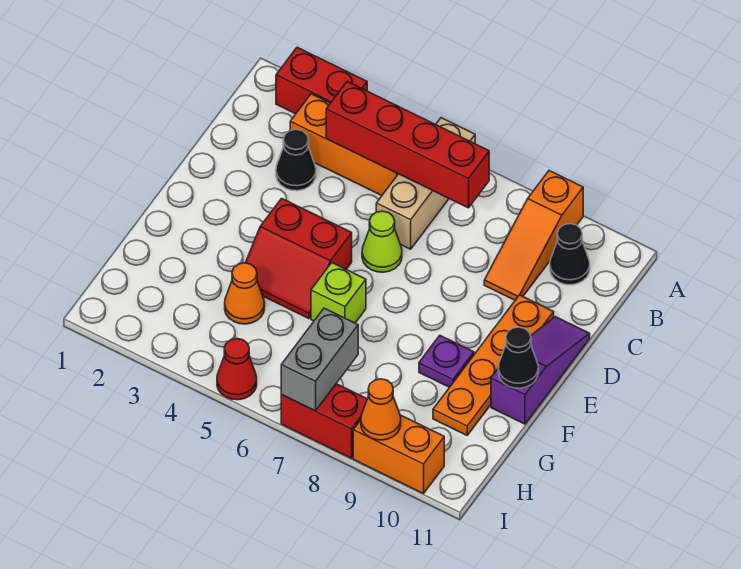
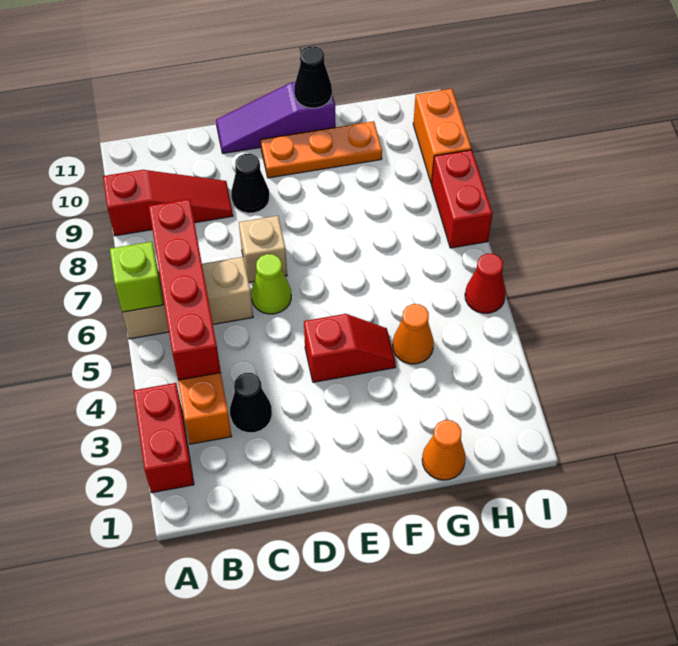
orange 1x3 slope [484,171,583,300] -> red 1x3 slope [103,170,233,236]
black 1x1 cone [550,224,590,285] -> black 1x1 cone moved to [231,154,269,213]
none -> tan 1x1 brick [239,216,287,282]
orange 1x4 plate [433,295,554,435] -> orange 1x3 plate [261,121,382,178]
red 2x2 slope [246,198,352,319] -> red 1x2 slope [304,314,396,382]
lime 1x1 brick [311,263,366,323] -> lime 1x1 brick moved to [110,242,164,312]
purple 1x1 plate [419,336,474,387] -> none
grey 1x2 brick [281,308,358,411] -> none
orange 1x1 cone [361,379,401,440] -> orange 1x1 cone moved to [422,420,466,480]

